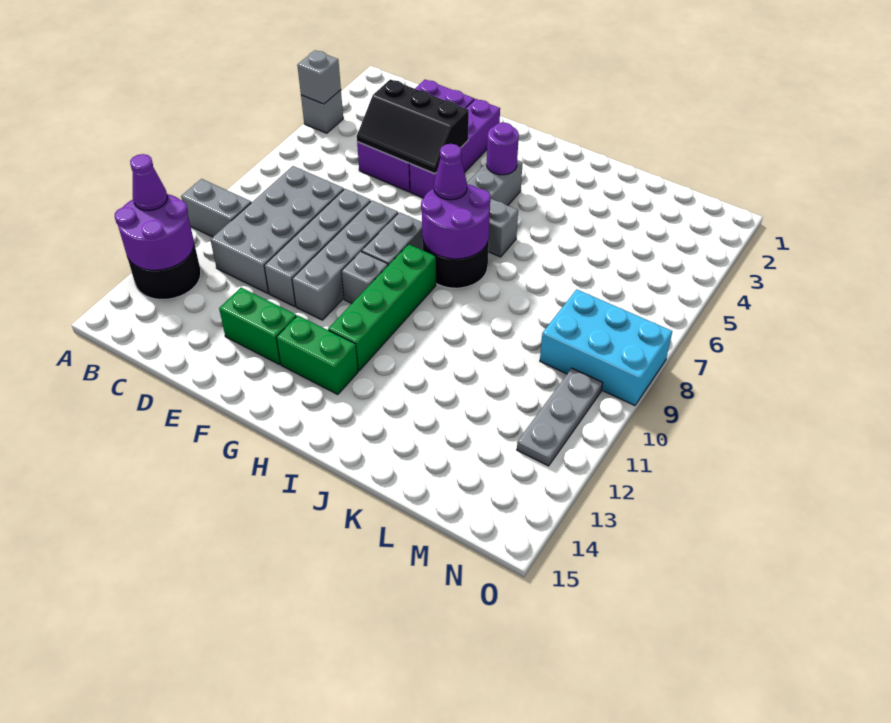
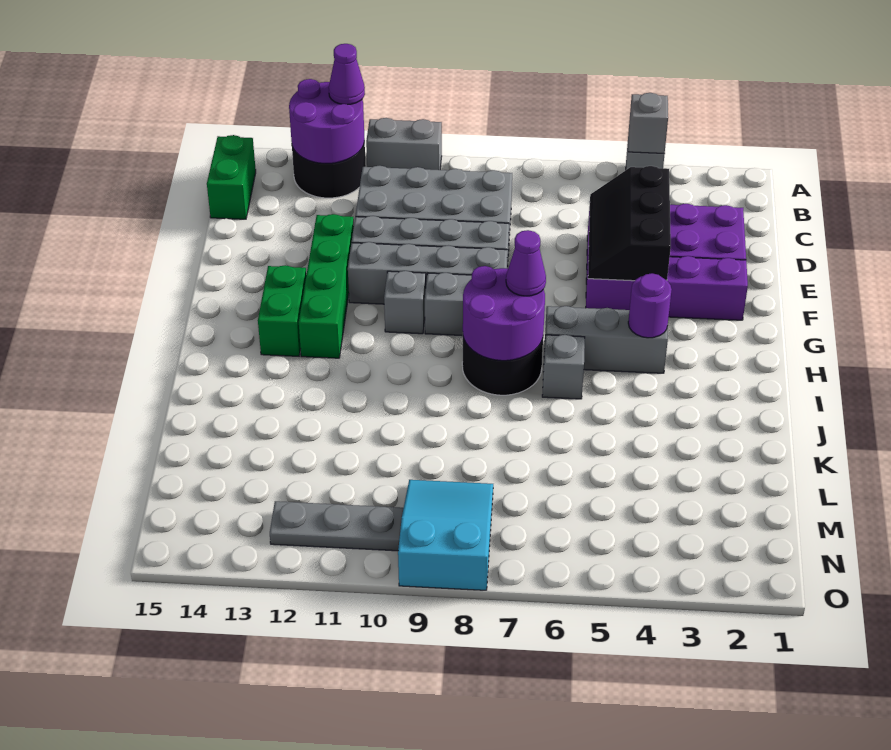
grey 1x2 brick [181,179,251,237] -> grey 1x2 brick turned to [366,118,442,170]
green 1x2 brick [219,288,296,365] -> green 1x2 brick moved to [207,135,256,219]
green 1x4 brick [328,244,436,371] -> green 1x4 brick turned to [299,214,354,358]
cyan 2x3 brick [540,289,672,406] -> cyan 2x3 slope [398,480,493,590]

